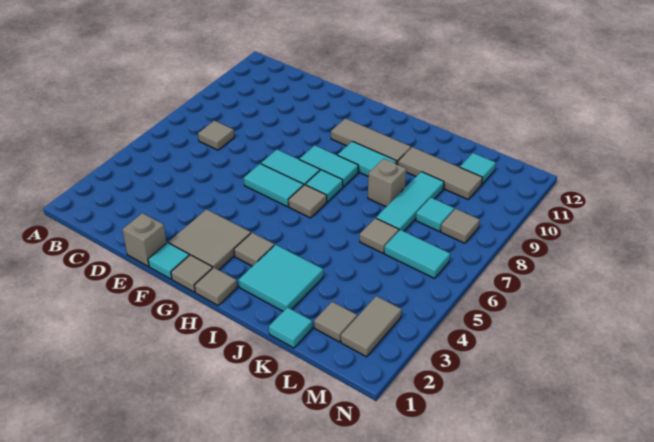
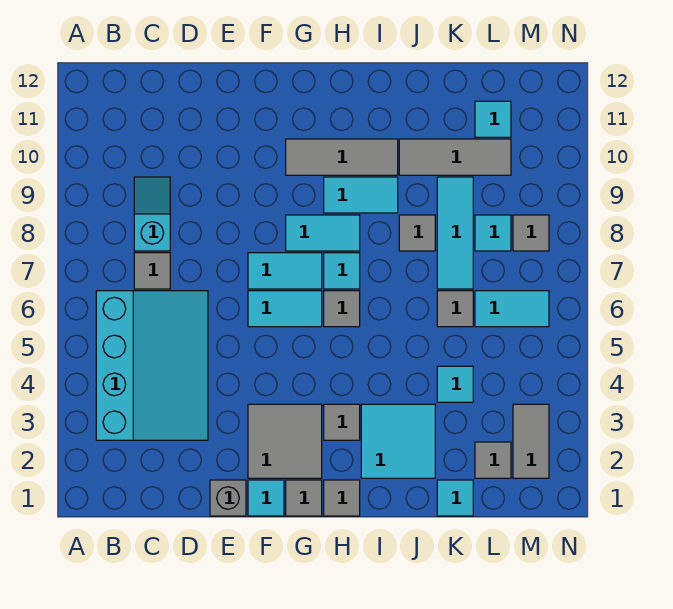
none -> cyan 3x4 slope [96,291,208,440]
none -> cyan 1x2 slope [134,177,170,251]
grey 1x1 brick [368,159,406,207] -> grey 1x1 tile [399,215,435,251]
none -> cyan 1x1 tile [437,366,473,402]

